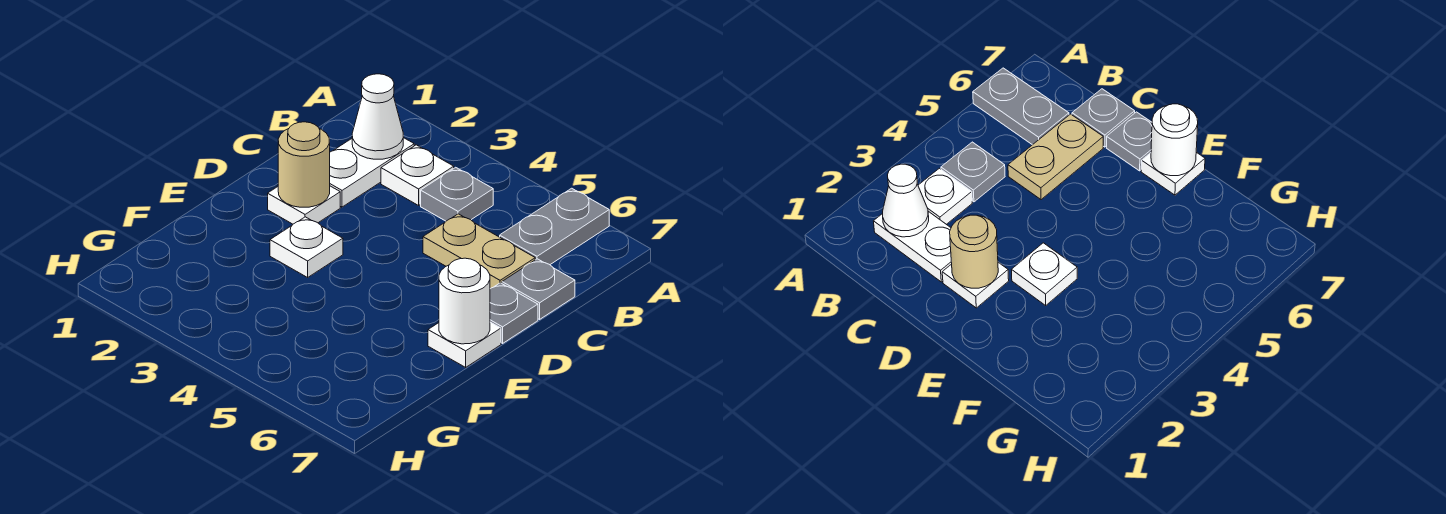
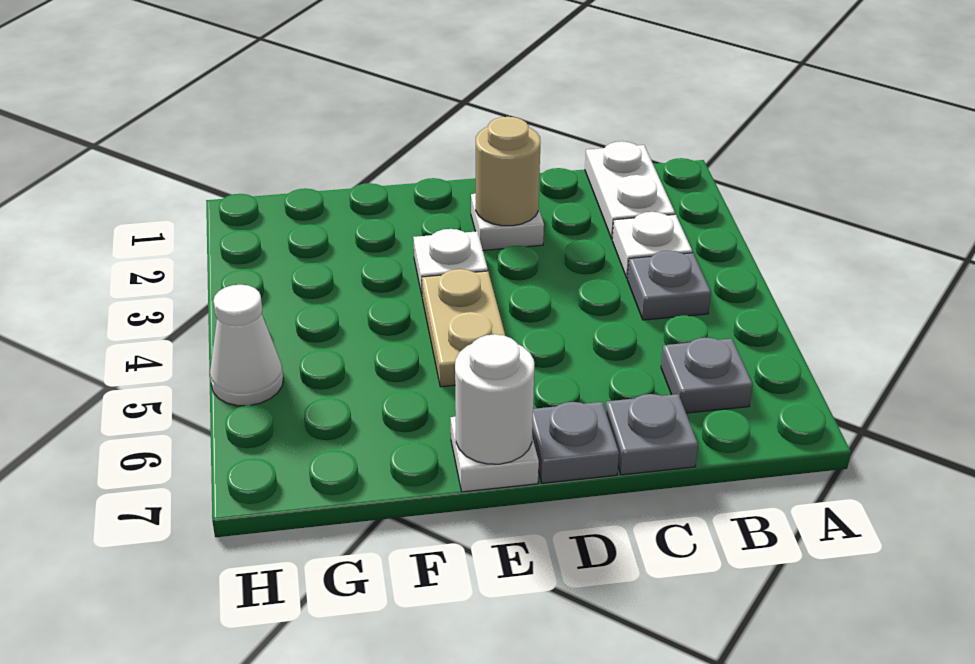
grey 1x2 plate [500,188,609,265] -> grey 1x1 plate [661,338,753,413]
white 1x2 plate [330,138,414,207] -> white 1x2 plate turned to [585,141,675,239]
white 1x1 cone [352,74,403,159] -> white 1x1 cone moved to [210,285,283,406]
tan 1x2 plate [423,214,535,289] -> tan 1x2 plate moved to [422,269,505,387]

